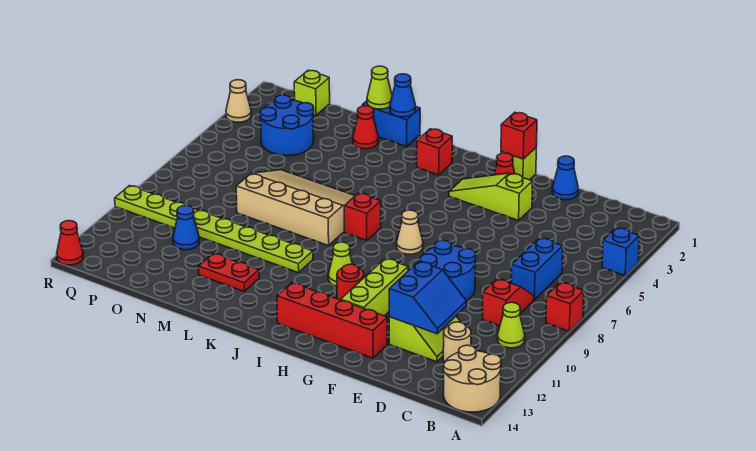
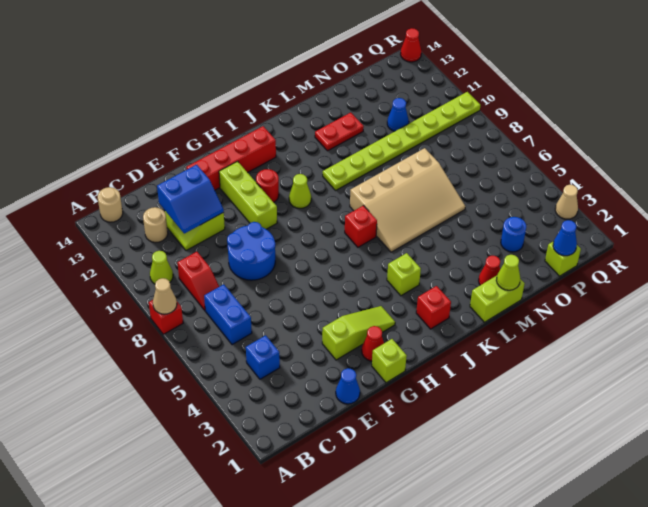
blue 1x1 brick [602,228,639,276] -> blue 1x1 brick moved to [246,335,280,379]
tan 2x2 round brick [443,345,501,412] -> tan 1x1 round brick [98,187,123,222]
blue 2x2 slope [389,262,466,334] -> blue 2x2 slope turned to [157,165,224,234]
red 1x1 brick [501,112,537,159] -> none
tan 1x1 cone [397,210,423,254] -> tan 1x1 cone moved to [153,278,177,314]
none -> lime 1x1 brick [387,253,421,296]
blue 1x2 brick [362,101,420,146] -> lime 1x2 brick [470,276,525,322]
blue 1x1 cone [390,74,415,117] -> blue 1x1 cone moved to [553,220,577,256]
blue 2x2 round brick [260,95,314,155] -> blue 1x1 round brick [501,217,526,252]

